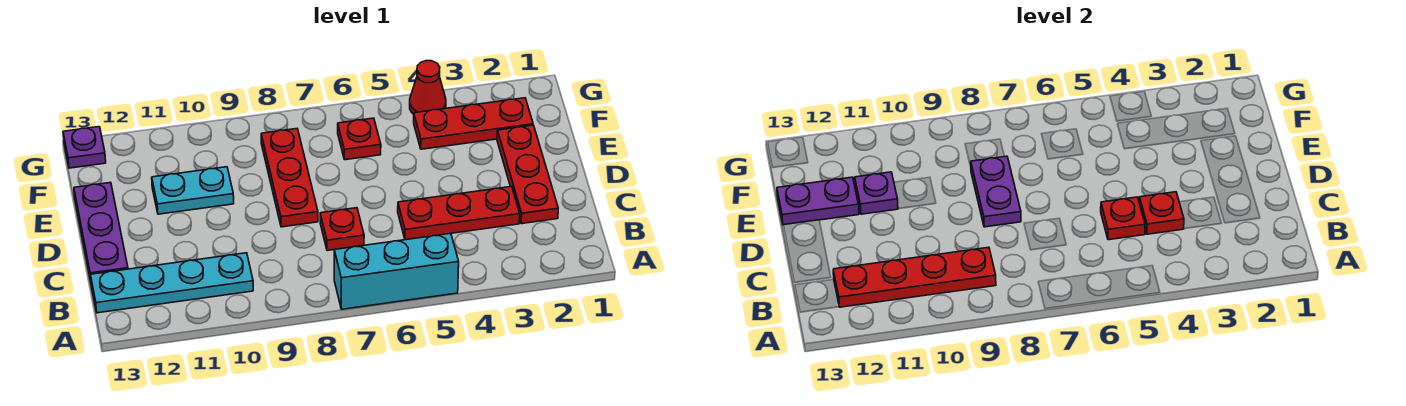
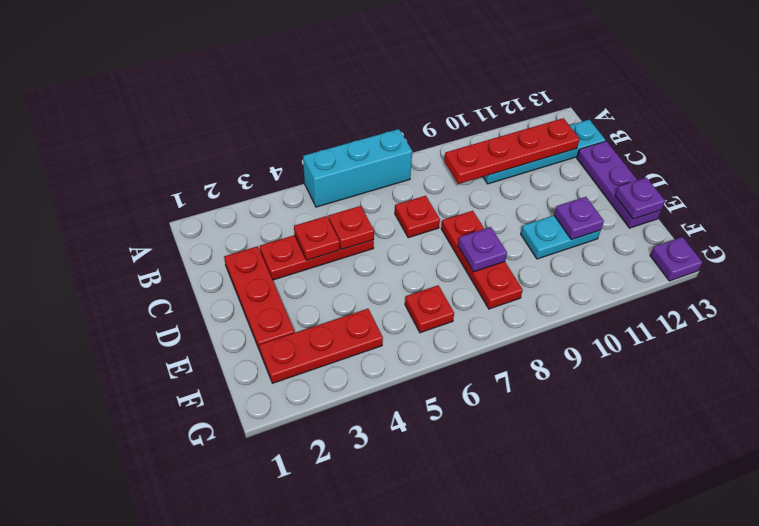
purple 1x2 plate [971,156,1021,227] -> purple 1x1 plate [458,227,507,272]
purple 1x2 plate [777,177,859,225] -> purple 1x1 plate [615,178,665,219]
red 1x1 cone [410,61,446,114] -> none

